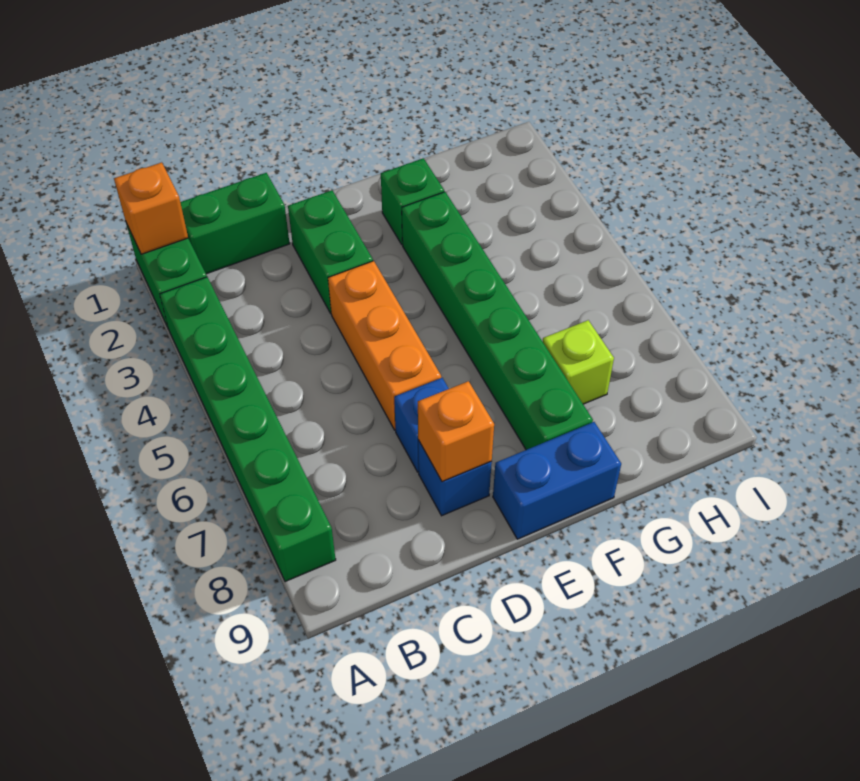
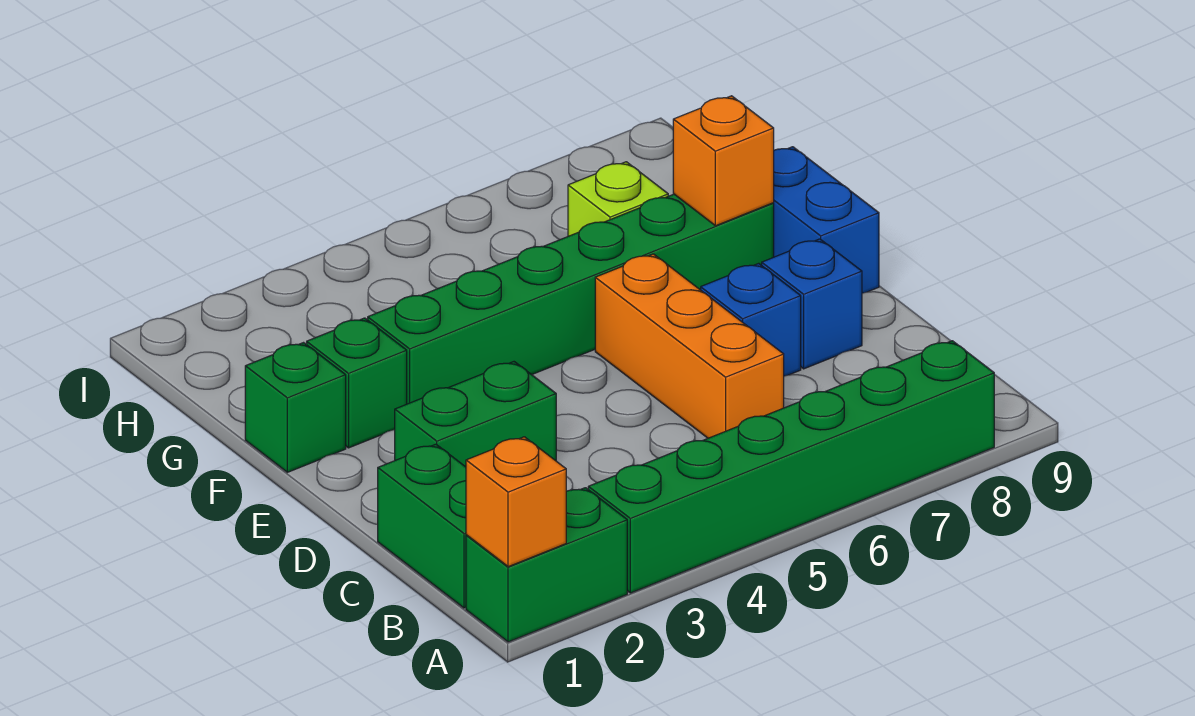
orange 1x3 brick [328,261,441,430] -> orange 1x3 brick turned to [595,254,784,438]
orange 1x1 brick [418,381,494,482] -> orange 1x1 brick moved to [673,96,774,226]
none -> green 1x1 brick [245,343,346,472]

